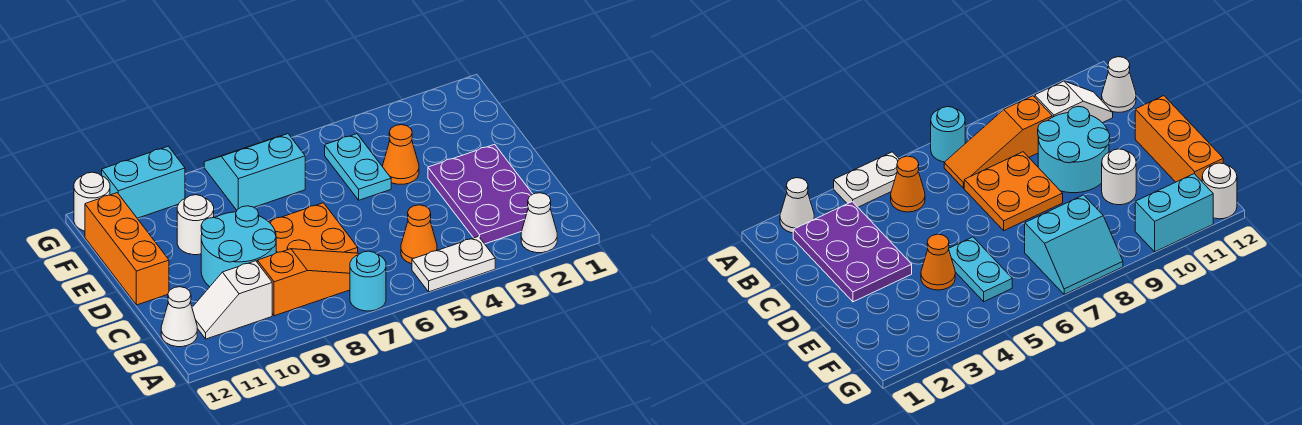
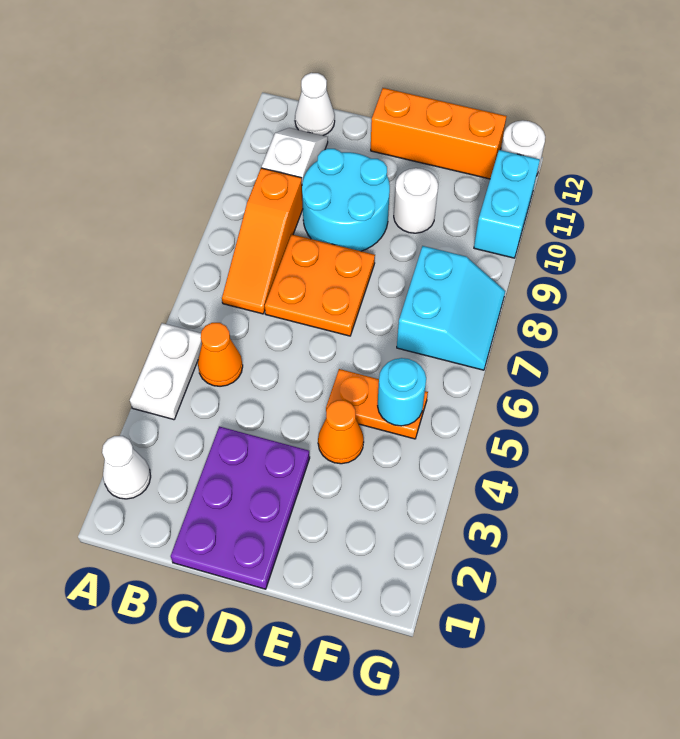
cyan 1x1 round brick [350,251,386,311] -> cyan 1x1 round brick moved to [378,358,426,426]
purple 2x3 plate [428,144,533,244] -> purple 2x3 plate turned to [171,426,310,589]
cyan 1x2 plate [325,134,391,200] -> orange 1x2 plate [326,369,428,439]

